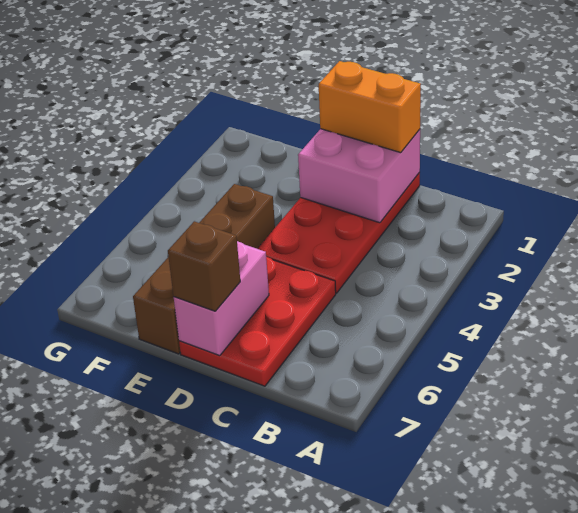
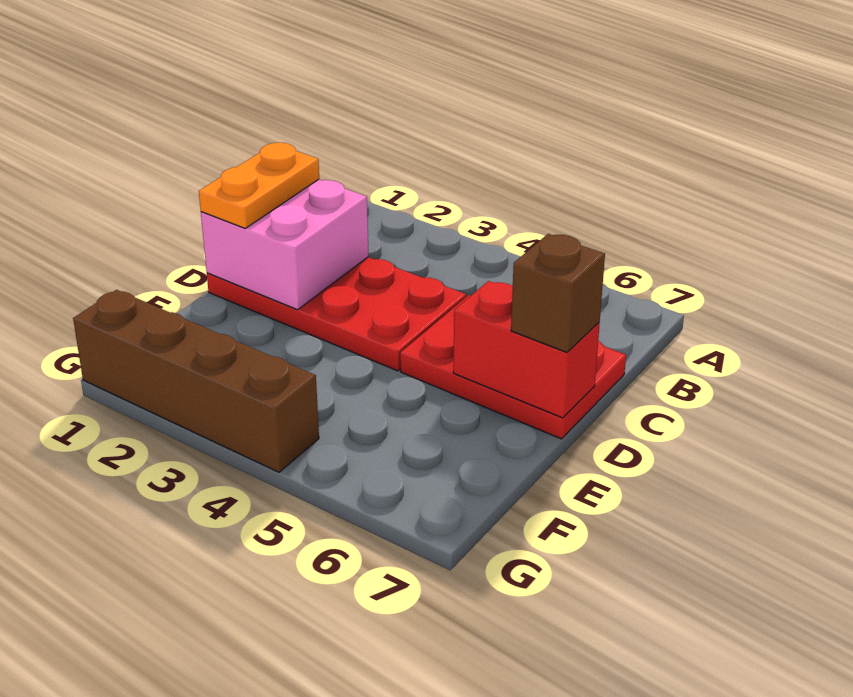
orange 1x2 brick [319,61,421,153] -> orange 1x2 plate [199,143,319,228]
pink 1x2 brick [174,241,269,356] -> red 1x2 brick [453,281,600,418]
brown 1x4 brick [133,184,275,354] -> brown 1x4 brick moved to [73,290,319,472]

